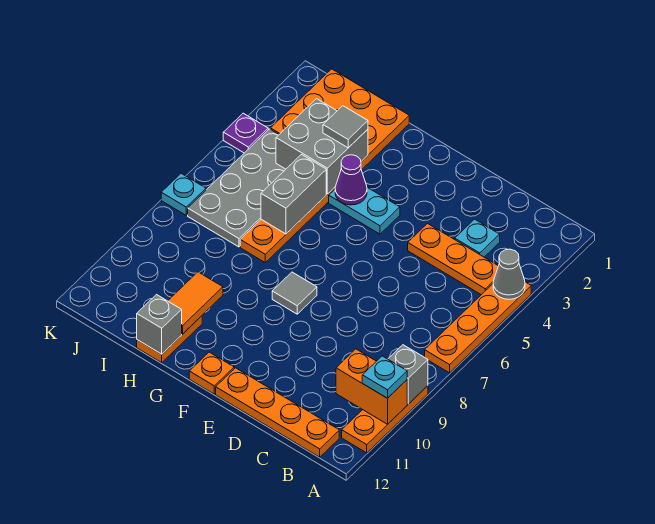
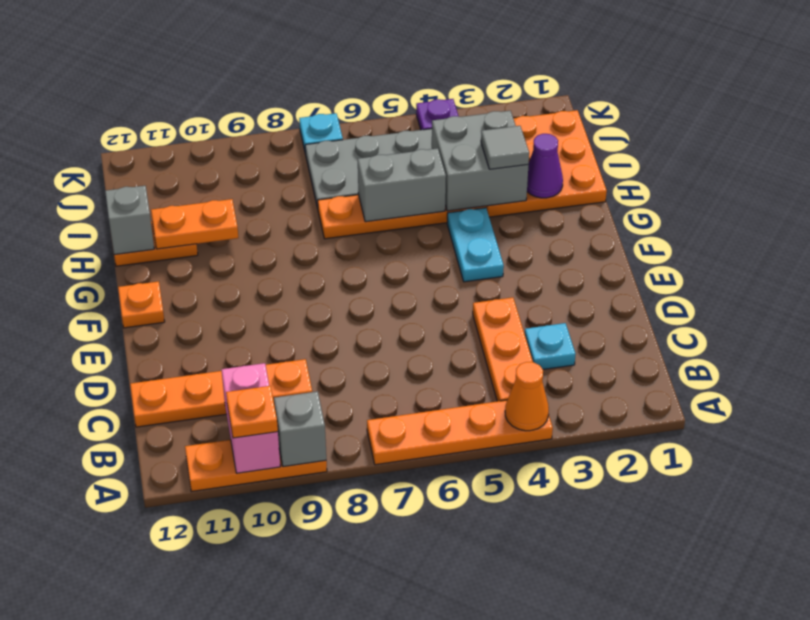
grey 1x1 cone [493,249,525,299] -> orange 1x1 cone [505,362,549,431]
orange 1x2 brick [336,349,407,424] -> pink 1x2 brick [222,363,280,473]
cyan 1x1 plate [362,356,407,398] -> orange 1x1 plate [226,386,278,438]
orange 1x4 plate [216,368,339,457] -> orange 1x4 plate turned to [130,359,312,427]
grey 1x1 tile [272,272,317,314] -> none
purple 1x1 cone [335,155,367,205] -> purple 1x1 cone moved to [527,134,563,198]
orange 1x2 tile [168,272,223,334] -> orange 1x2 plate [151,199,238,249]

